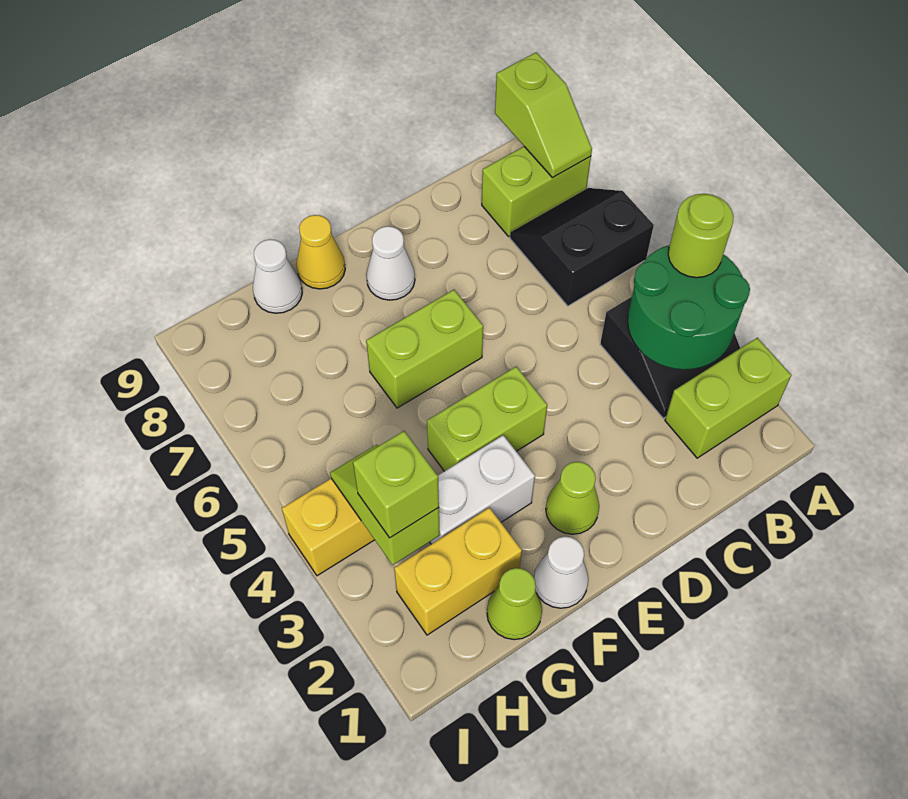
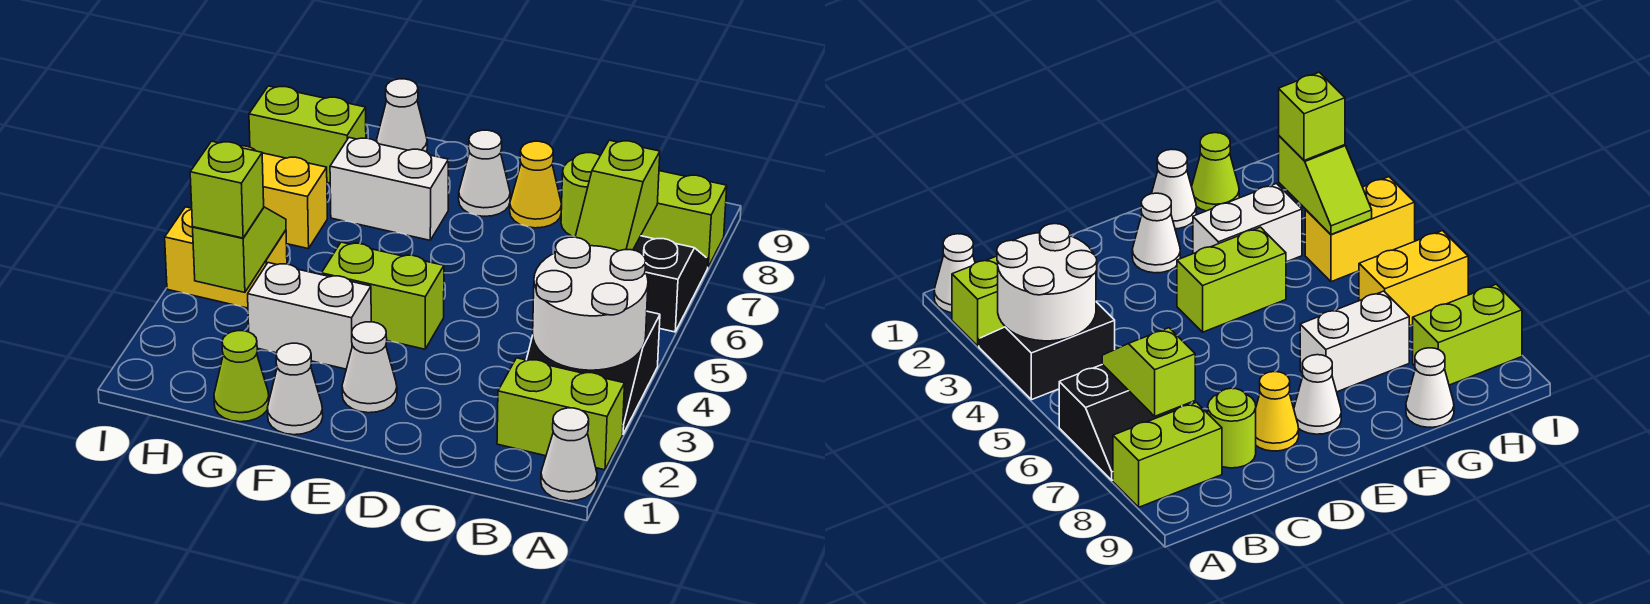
none -> white 1x1 cone [541,408,597,501]
green 2x2 round brick [628,245,750,370] -> white 2x2 round brick [533,237,648,370]
lime 1x1 round brick [668,194,734,278] -> lime 1x1 round brick moved to [561,153,600,237]
lime 1x2 slope [495,52,592,178] -> lime 1x2 slope moved to [575,140,660,251]
lime 1x1 cone [546,462,599,534] -> white 1x1 cone [342,322,397,413]
lime 1x2 brick [366,290,483,408] -> lime 1x2 brick moved to [249,86,366,183]
none -> white 1x2 brick [330,138,449,240]
yellow 1x1 cone [297,215,345,289] -> yellow 1x1 cone moved to [510,141,562,228]
yellow 1x2 brick [394,508,522,635] -> yellow 1x2 brick moved to [241,146,327,249]

